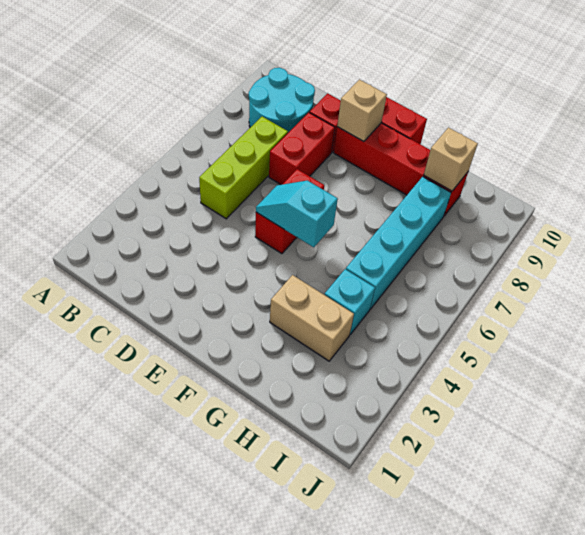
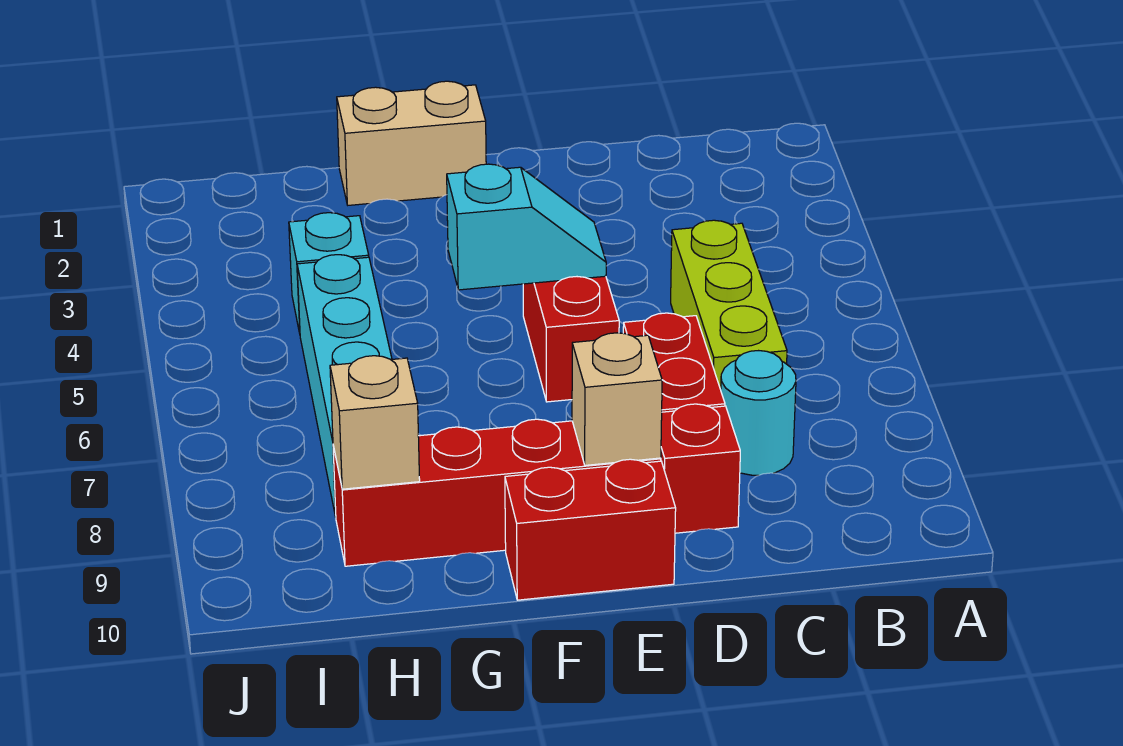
cyan 2x2 round brick [249,68,315,133] -> cyan 1x1 round brick [721,351,796,475]
tan 1x2 brick [270,275,354,361] -> tan 1x2 brick moved to [337,81,486,205]

